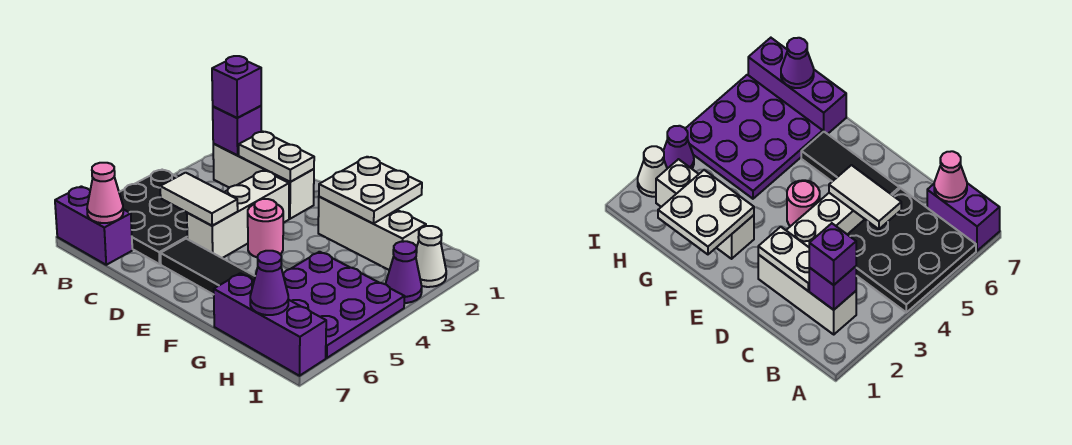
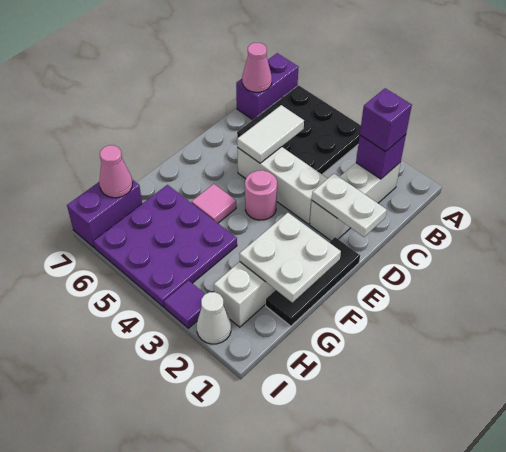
white 1x2 plate [239,131,314,182] -> white 1x2 plate turned to [312,174,387,237]
black 1x3 tile [160,239,255,295] -> black 1x3 tile moved to [266,237,360,326]
none -> pink 1x1 tile [192,184,236,223]
purple 1x3 brick [214,273,326,376] -> purple 1x2 brick [67,180,142,247]
purple 1x1 cone [250,251,288,315] -> pink 1x1 cone [99,145,133,198]
purple 1x1 cone [386,241,422,303] -> purple 1x1 tile [164,280,205,328]

